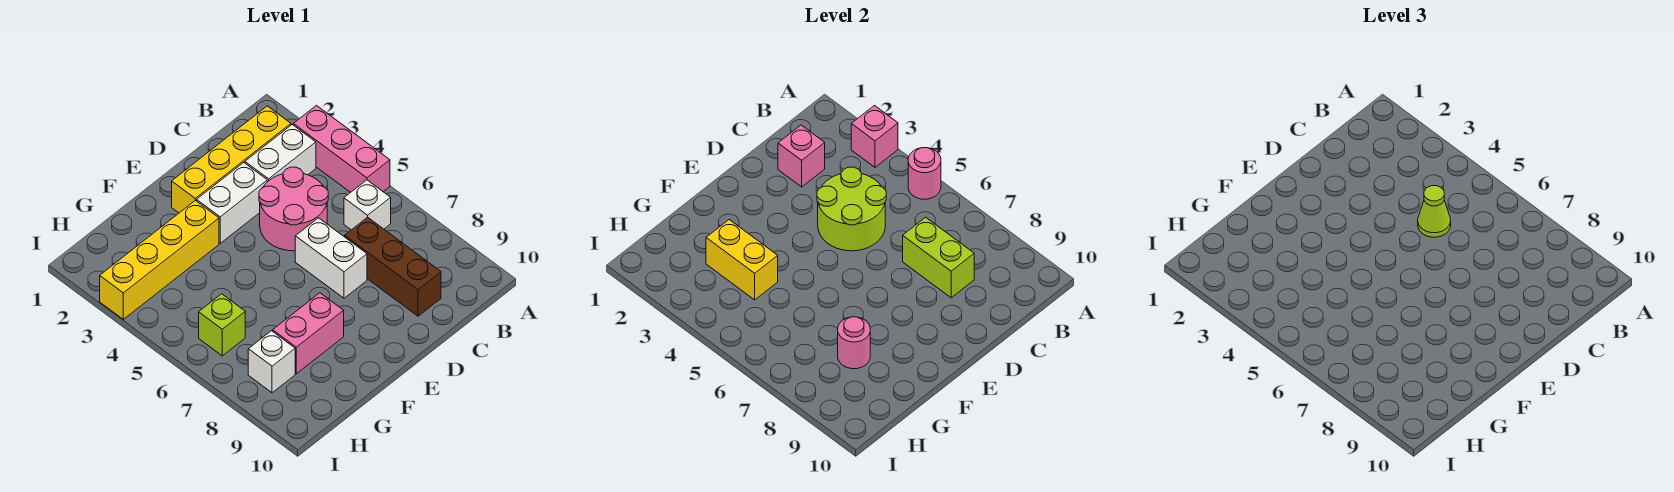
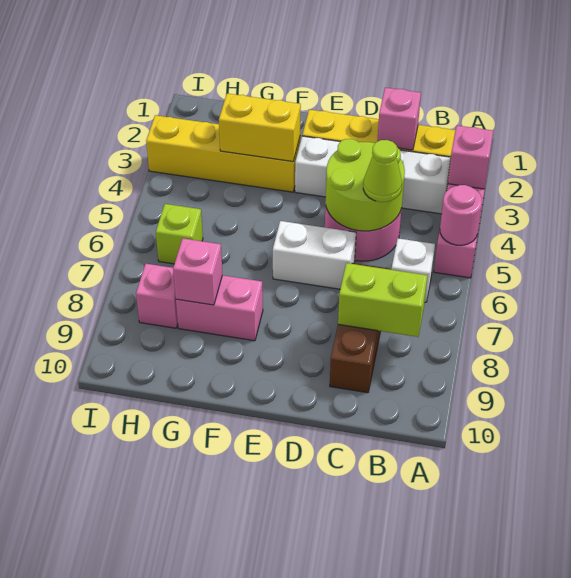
lime 1x2 brick [903,217,974,298] -> lime 1x2 brick turned to [338,263,427,337]
white 1x2 brick [295,218,367,298] -> white 1x2 brick turned to [273,221,356,289]
yellow 1x2 brick [706,220,778,300] -> yellow 1x2 brick turned to [219,93,301,162]
pink 1x1 round brick [838,317,870,369] -> pink 1x1 brick [173,238,222,305]
white 1x1 brick [248,331,295,393] -> pink 1x1 brick [136,264,178,328]

